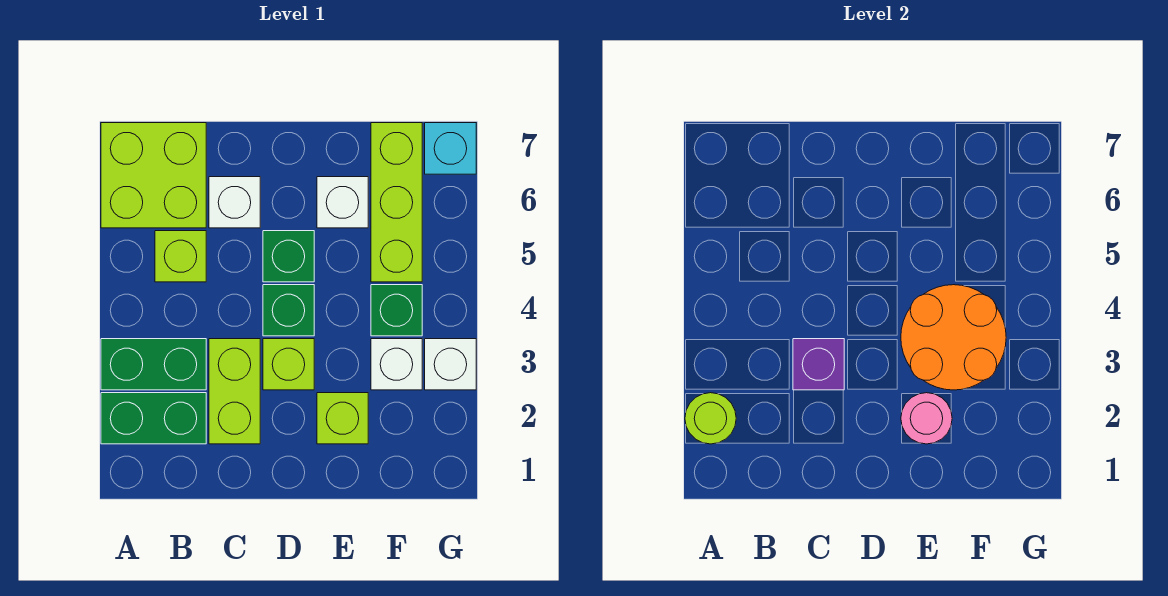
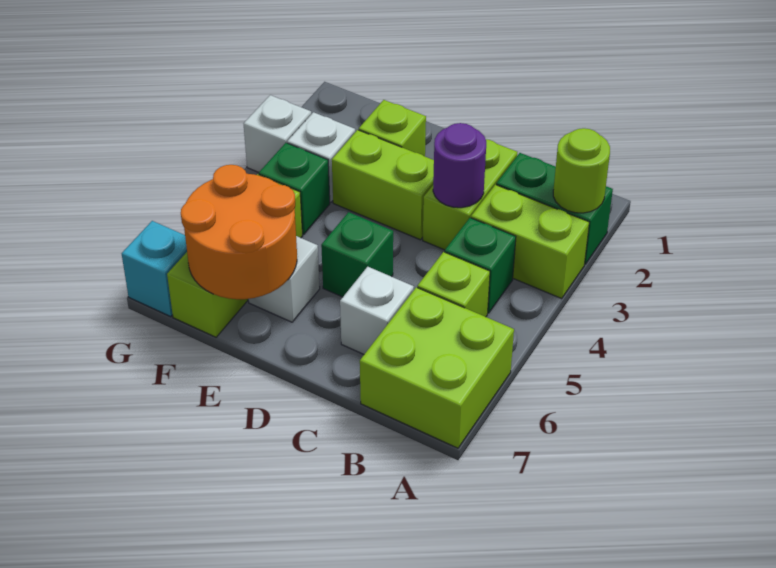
green 1x2 brick [101,339,206,390] -> lime 1x2 brick [471,185,589,299]
purple 1x1 brick [793,339,844,390] -> purple 1x1 round brick [433,123,486,208]
lime 1x1 brick [263,339,314,390] -> lime 1x2 brick [332,130,434,240]
green 1x1 brick [263,285,314,336] -> green 1x1 brick moved to [445,218,516,313]
pink 1x1 round brick [901,393,952,444] -> none
orange 2x2 round brick [901,285,1006,390] -> orange 2x2 round brick moved to [181,165,297,299]

